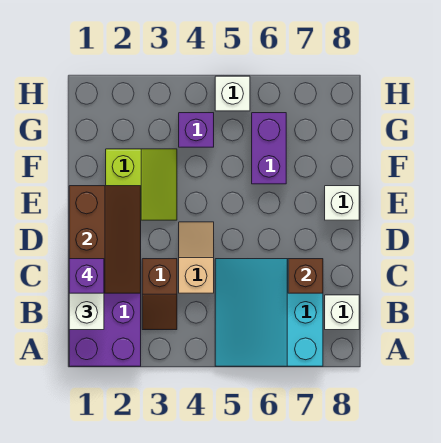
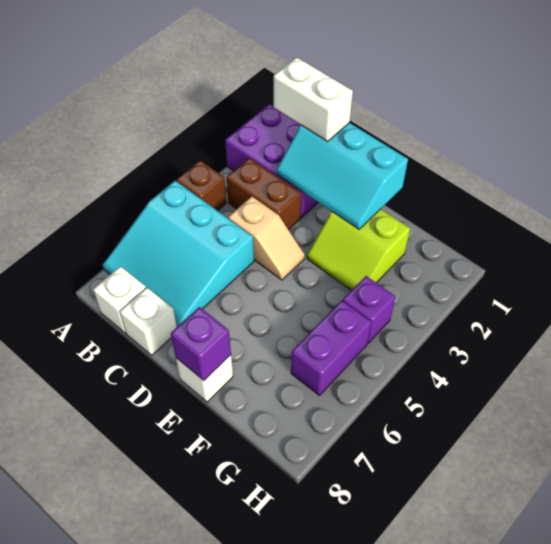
cyan 3x3 slope [215,259,323,366] -> cyan 3x3 slope turned to [103,181,254,327]
brown 1x2 slope [142,259,177,330] -> brown 1x2 brick [227,158,301,230]
brown 2x3 slope [69,186,141,293] -> cyan 2x3 slope [277,123,408,229]
purple 1x1 brick [69,259,104,293] -> purple 1x1 brick moved to [171,307,231,381]
brown 1x1 brick [288,259,323,293] -> brown 1x1 brick moved to [176,160,226,211]
purple 1x2 brick [252,113,286,184] -> purple 1x2 brick turned to [291,301,371,396]
white 1x1 brick [215,76,250,111] -> white 1x1 brick moved to [120,288,177,355]

